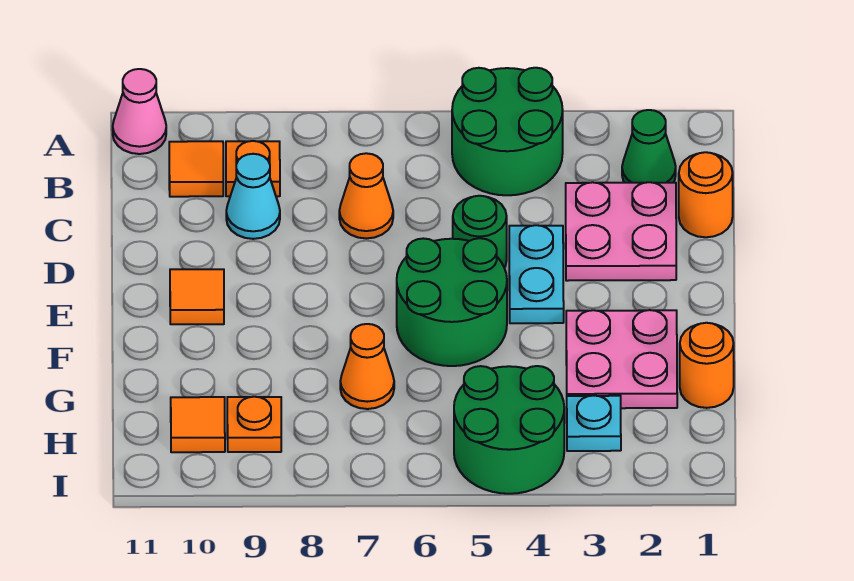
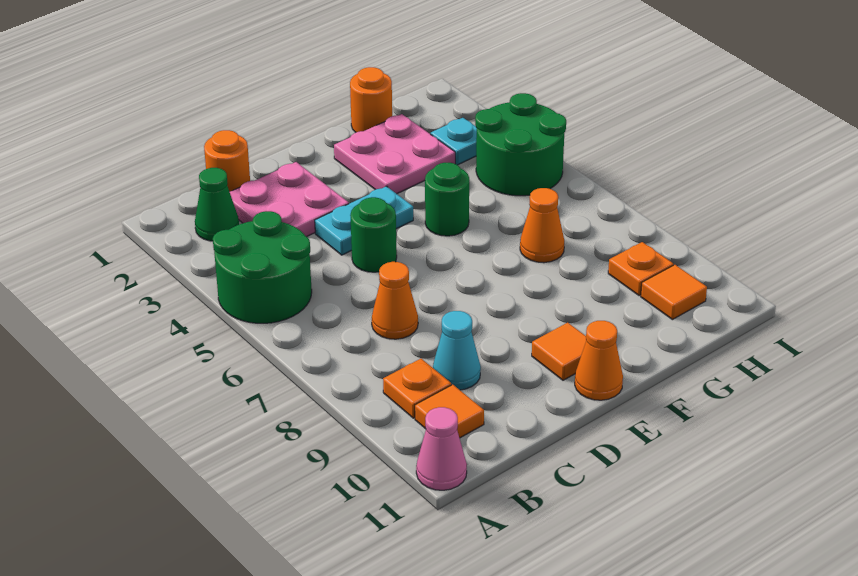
green 2x2 round brick [397,238,507,366] -> green 1x1 round brick [425,163,469,236]
none -> orange 1x1 cone [575,321,623,400]

